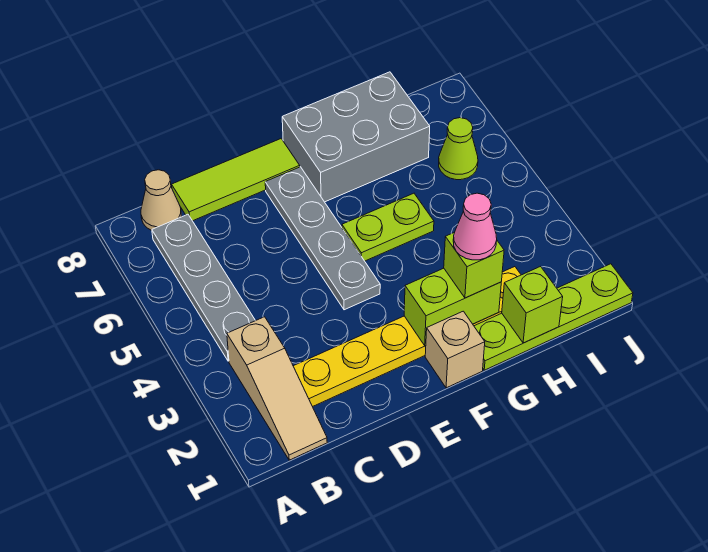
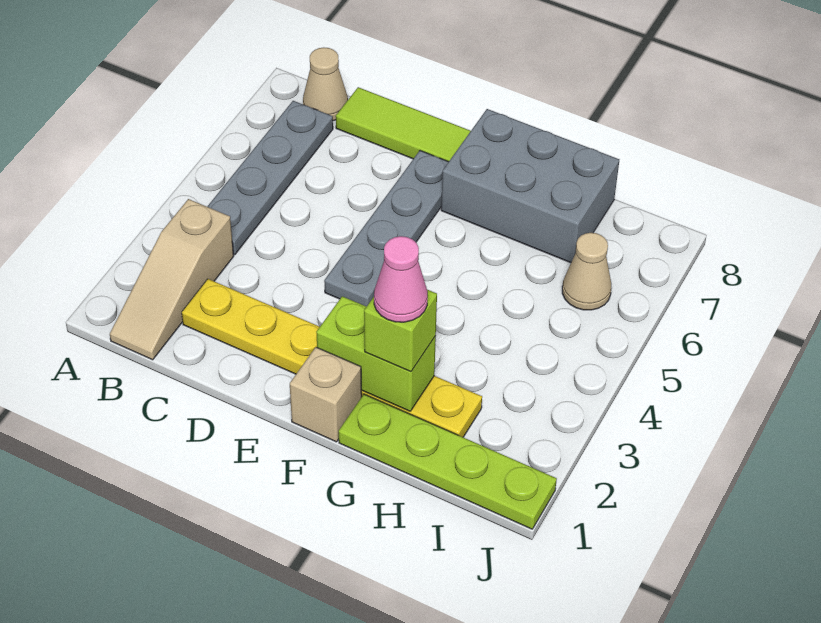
lime 1x2 plate [342,193,434,261] -> none
lime 1x1 brick [502,267,563,343] -> none
lime 1x1 cone [439,118,478,180] -> tan 1x1 cone [562,233,611,310]

